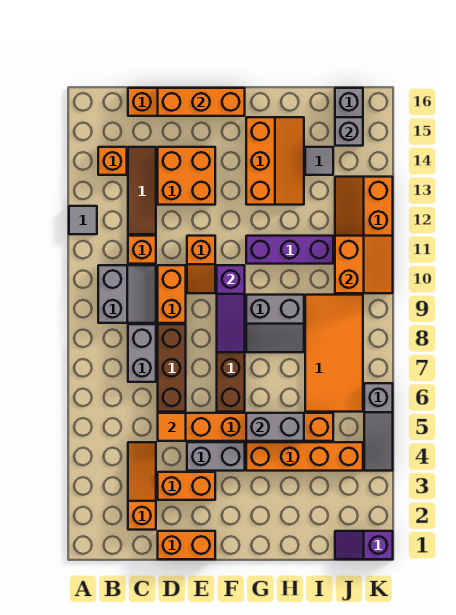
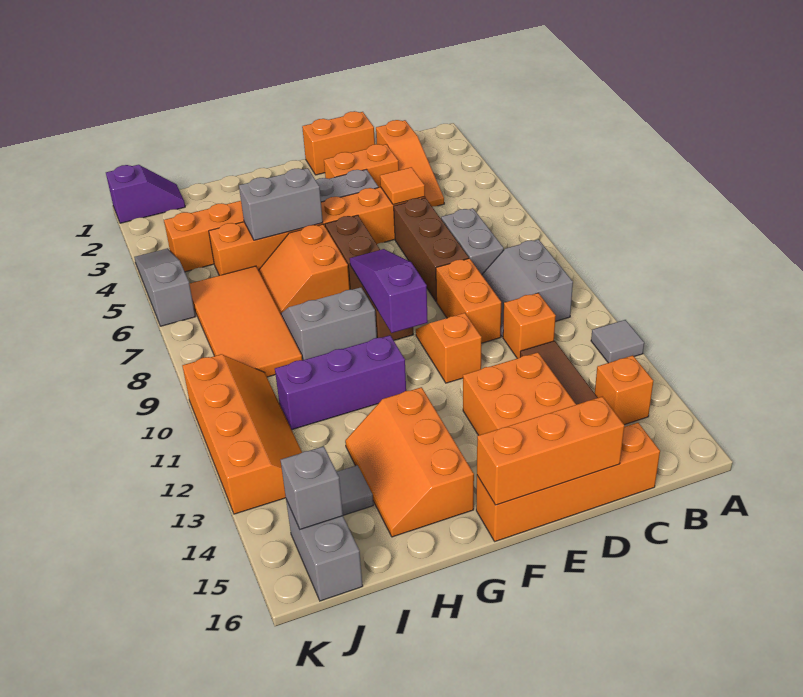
orange 2x2 slope [335,236,393,293] -> orange 2x2 slope moved to [259,224,350,314]

